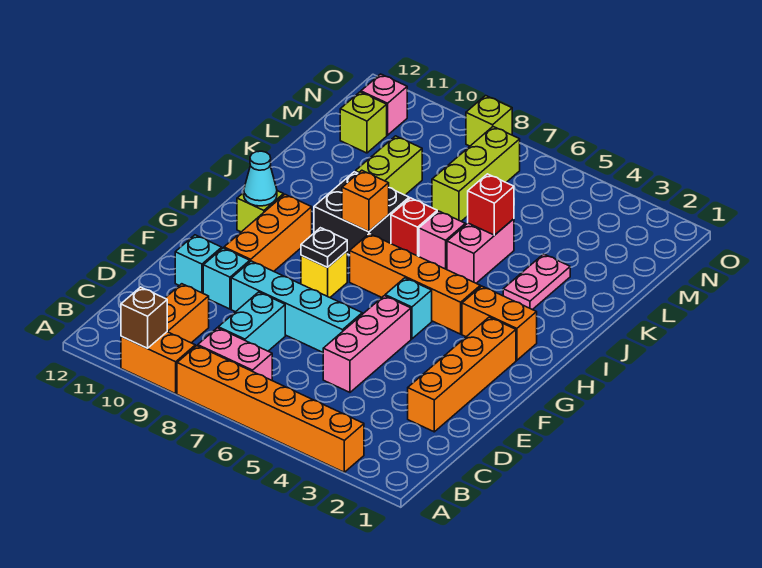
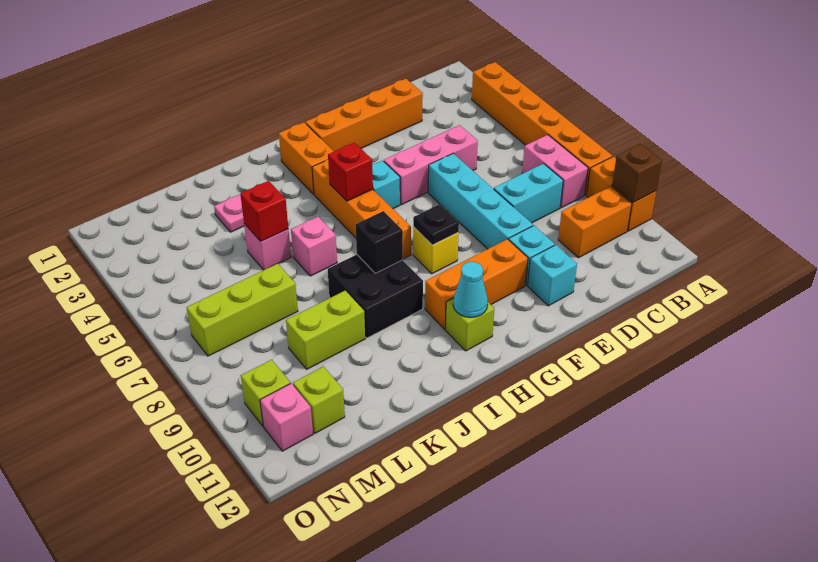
orange 1x1 brick [342,170,389,232] -> black 1x1 brick [356,211,403,273]
pink 1x2 brick [447,219,514,283] -> pink 1x1 brick [244,224,291,270]
red 1x1 brick [391,198,437,257] -> red 1x1 brick moved to [328,143,373,201]
lime 1x1 brick [466,96,512,146] -> lime 1x1 brick moved to [241,360,291,426]

